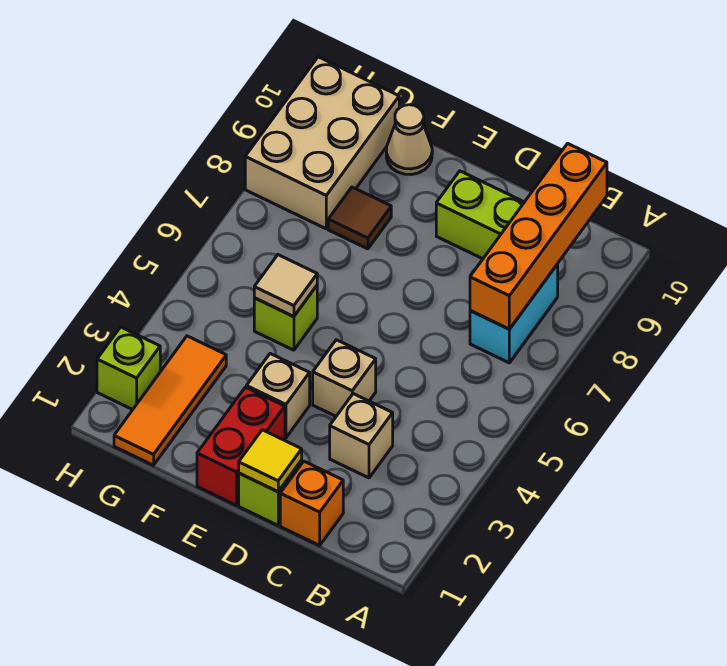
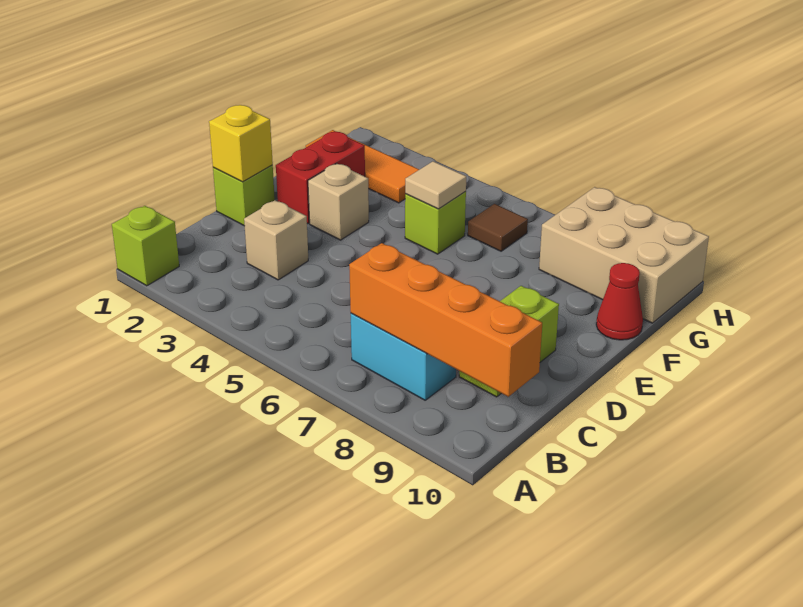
orange 1x1 brick [280,461,343,545] -> none
yellow 1x1 tile [239,430,302,492] -> yellow 1x1 brick [209,105,273,182]
tan 1x1 brick [313,340,376,416] -> none
red 1x2 brick [197,387,285,505] -> red 1x2 brick turned to [276,132,365,224]
brown 1x1 tile [328,187,391,249] -> brown 1x1 tile moved to [468,204,528,251]
tan 1x1 cone [386,105,432,175] -> red 1x1 cone [596,263,643,340]
lime 1x1 brick [97,327,160,410] -> lime 1x1 brick moved to [112,206,179,286]

